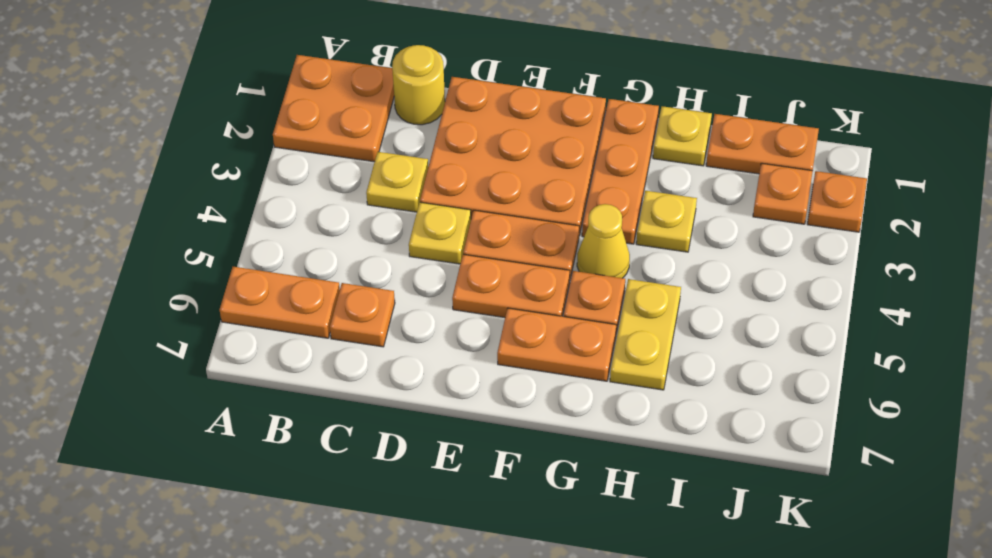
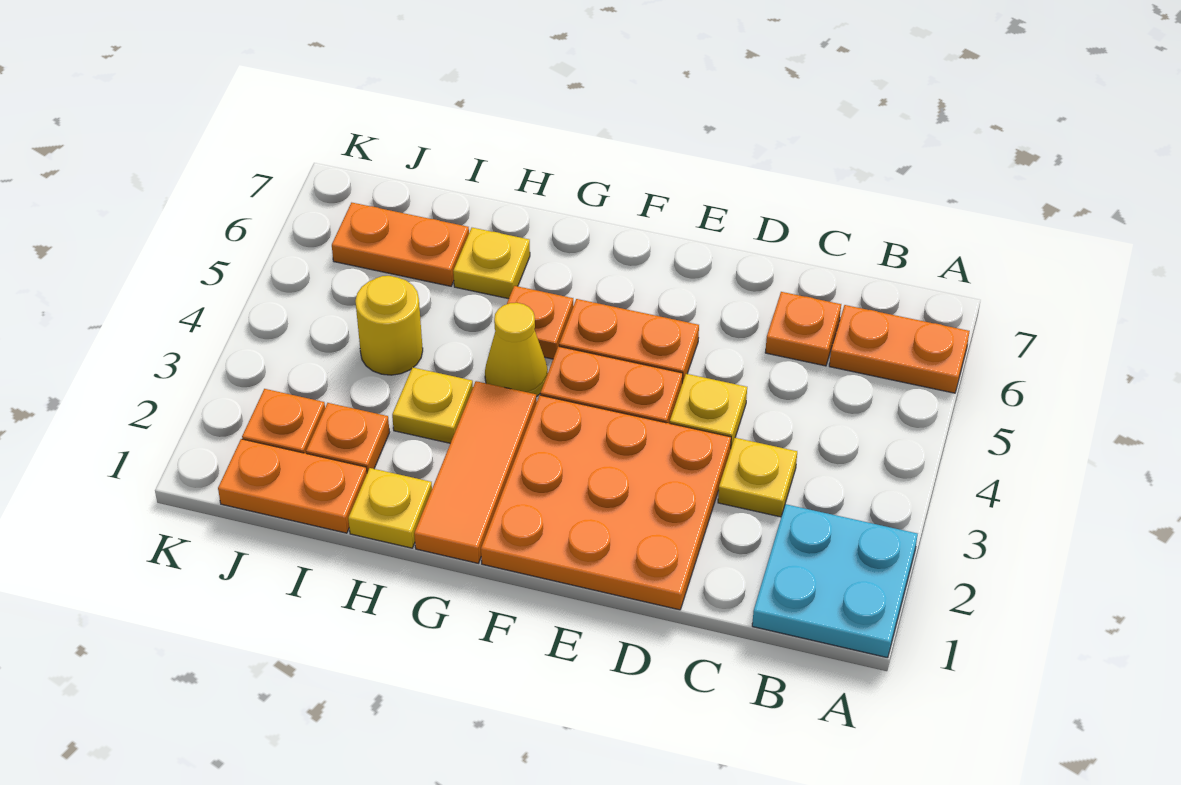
orange 2x2 plate [273,55,394,162] -> cyan 2x2 plate [752,504,918,658]
yellow 1x1 round brick [392,45,445,125] -> yellow 1x1 round brick moved to [355,276,423,375]
orange 1x2 plate [497,308,616,381] -> orange 1x2 plate moved to [332,203,469,286]
orange 1x3 plate [582,99,659,244] -> orange 1x3 tile [414,381,537,563]
yellow 1x2 plate [610,279,681,390] -> yellow 1x1 plate [453,228,530,299]
orange 1x1 plate [807,171,867,232] -> orange 1x1 plate moved to [306,403,390,473]

